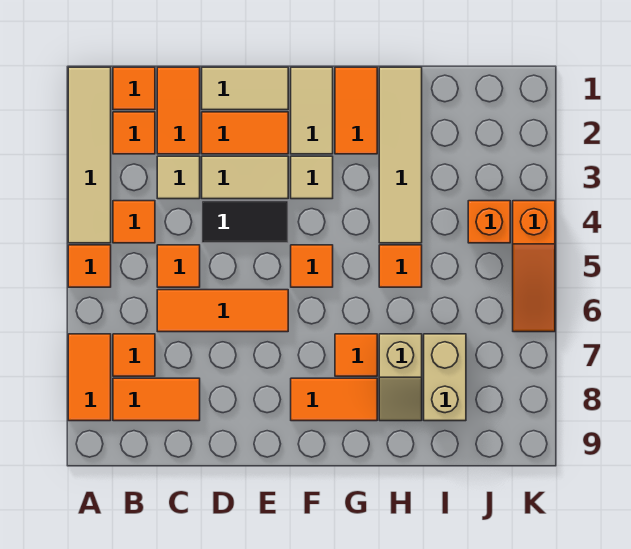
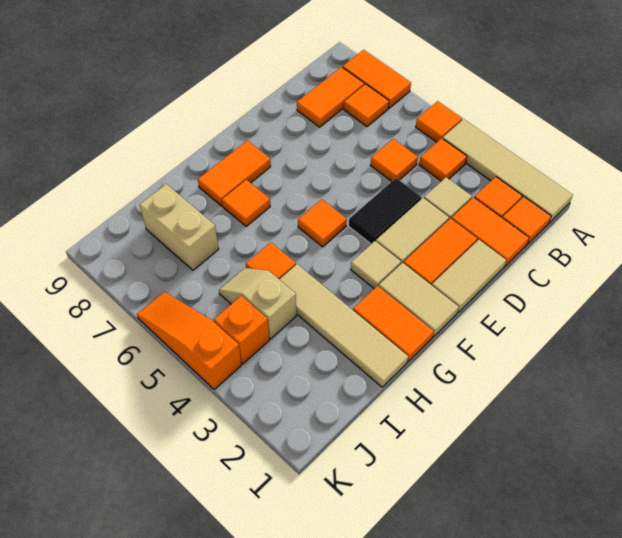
orange 1x3 tile [157,290,288,332] -> none
tan 1x2 slope [379,334,422,421] -> tan 1x2 slope moved to [219,268,296,339]

